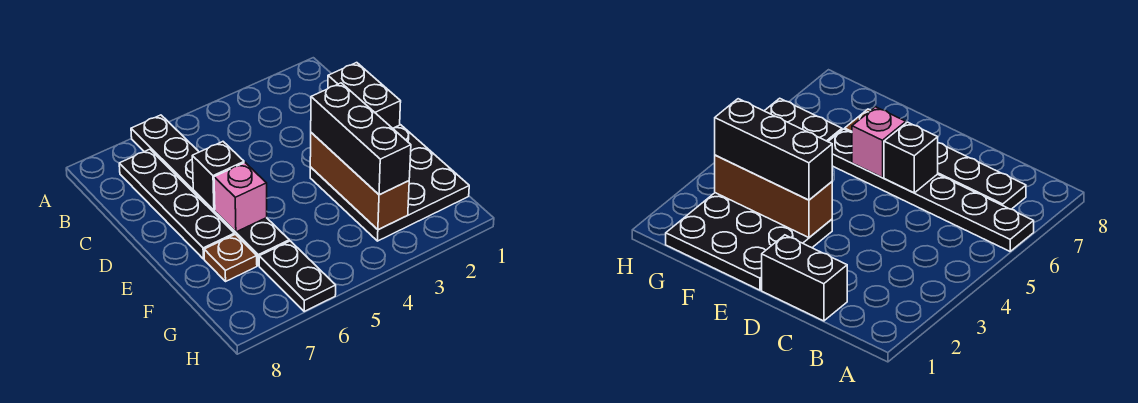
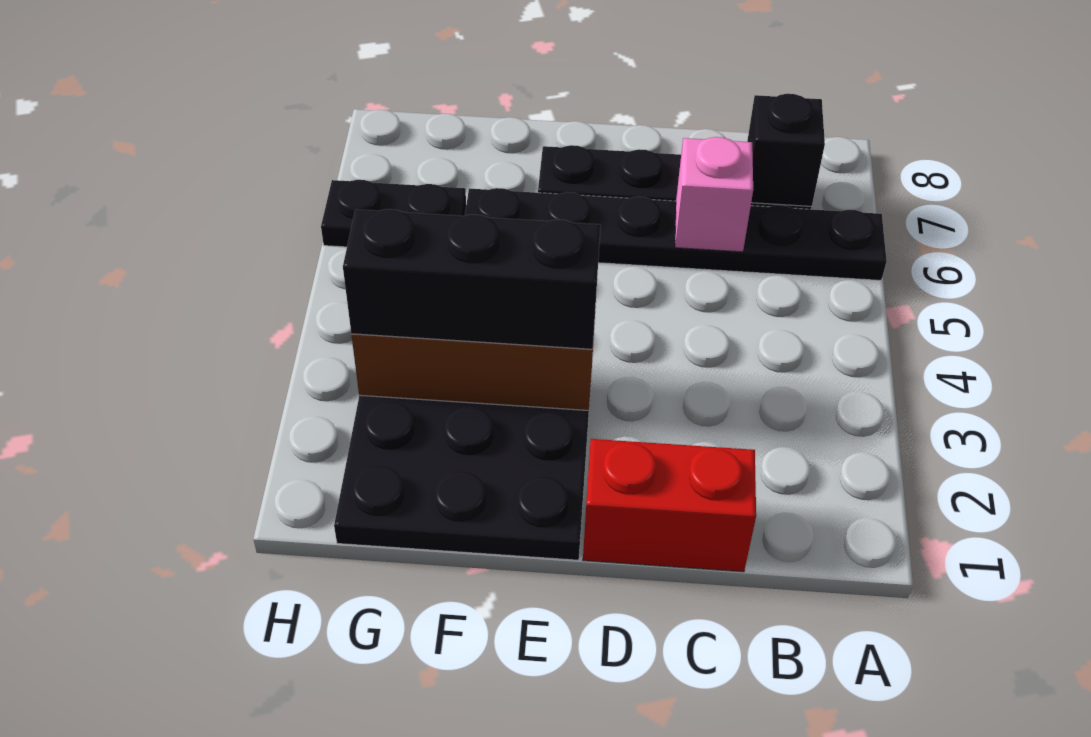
black 1x2 brick [328,63,401,128] -> red 1x2 brick [583,439,756,572]
black 1x1 brick [192,142,244,210] -> black 1x1 brick moved to [747,94,825,206]
pink 1x1 brick [214,163,267,232] -> pink 1x1 brick moved to [675,137,753,252]
brown 1x1 plate [204,234,257,281] -> none

